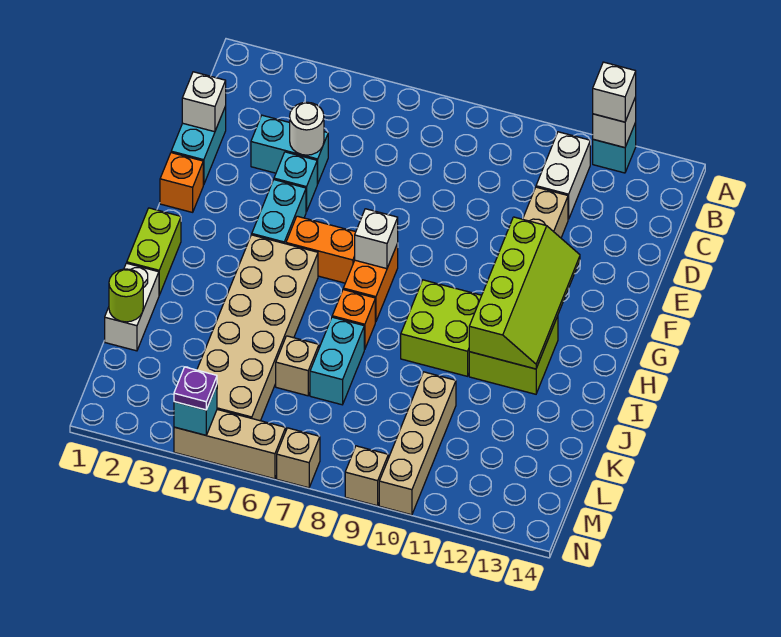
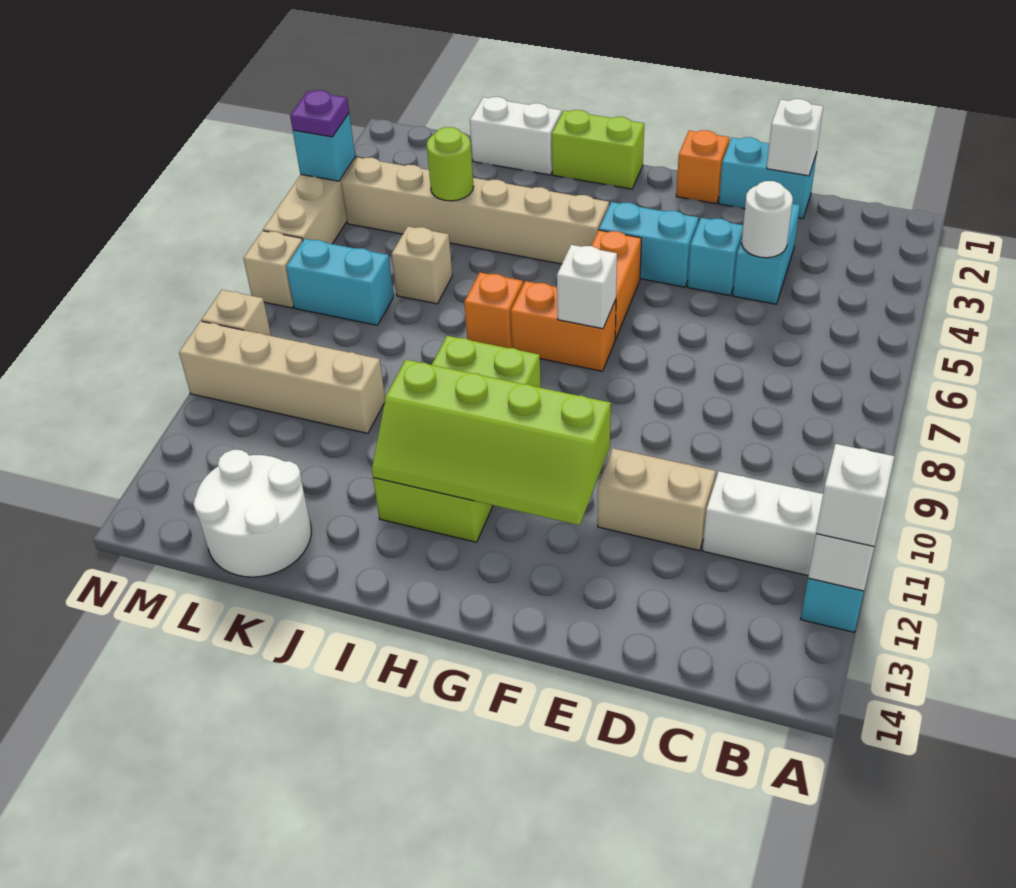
tan 2x6 brick [197,235,318,421] -> tan 1x6 brick [341,157,609,264]
cyan 1x2 brick [310,317,364,405] -> cyan 1x2 brick moved to [286,239,394,325]
lime 1x1 round brick [109,269,143,322] -> lime 1x1 round brick moved to [427,127,474,201]
none -> white 2x2 round brick [193,450,311,577]

